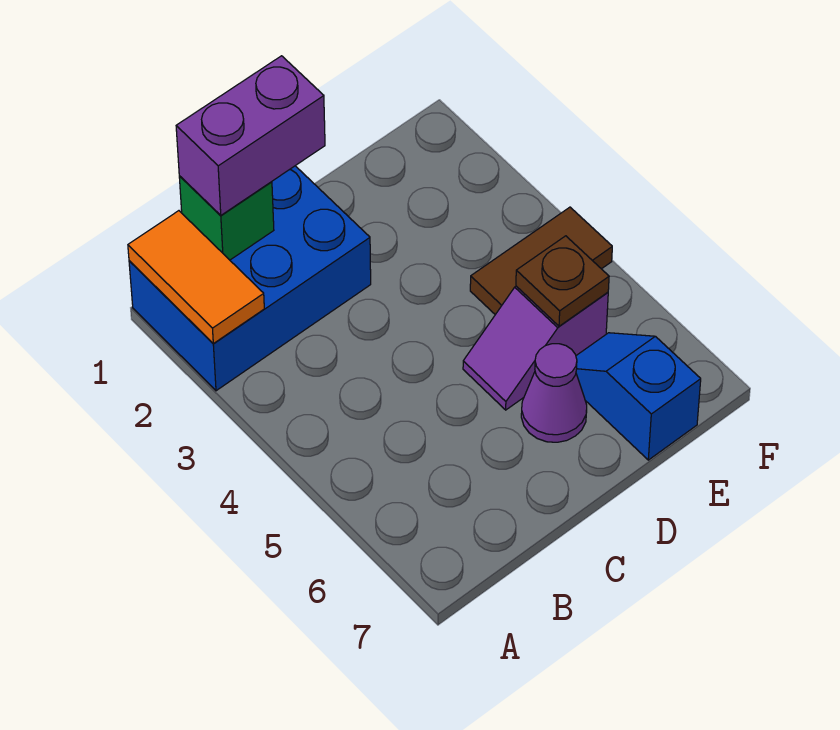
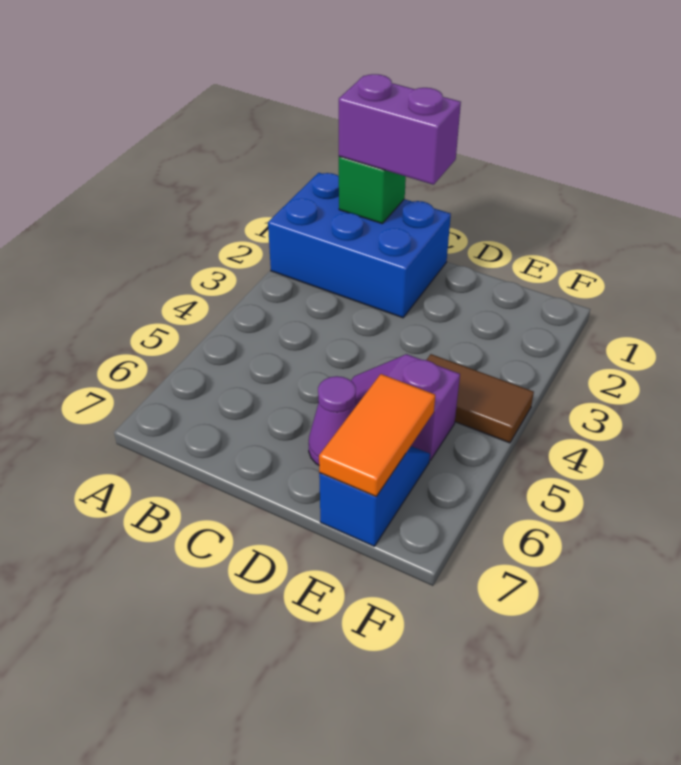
orange 1x2 tile [128,211,264,343] -> orange 1x2 tile moved to [319,374,435,496]
brown 1x1 plate [516,236,609,326] -> none

